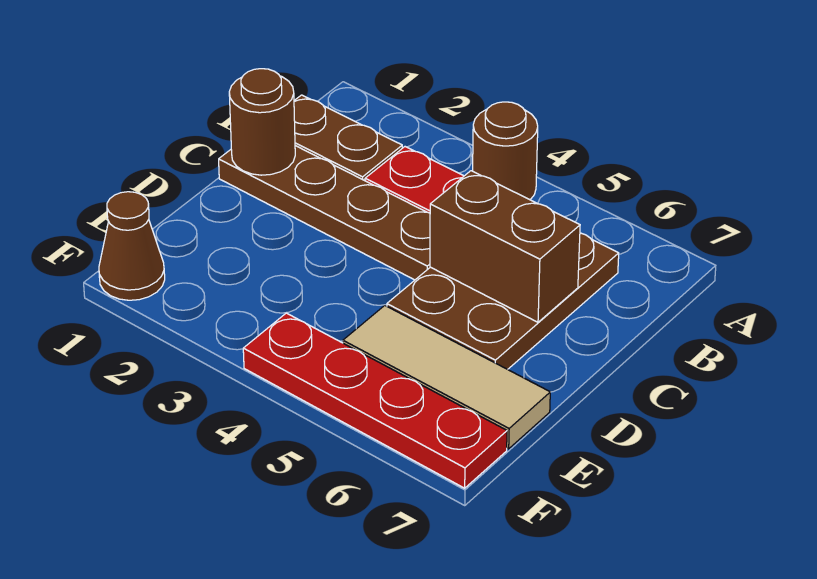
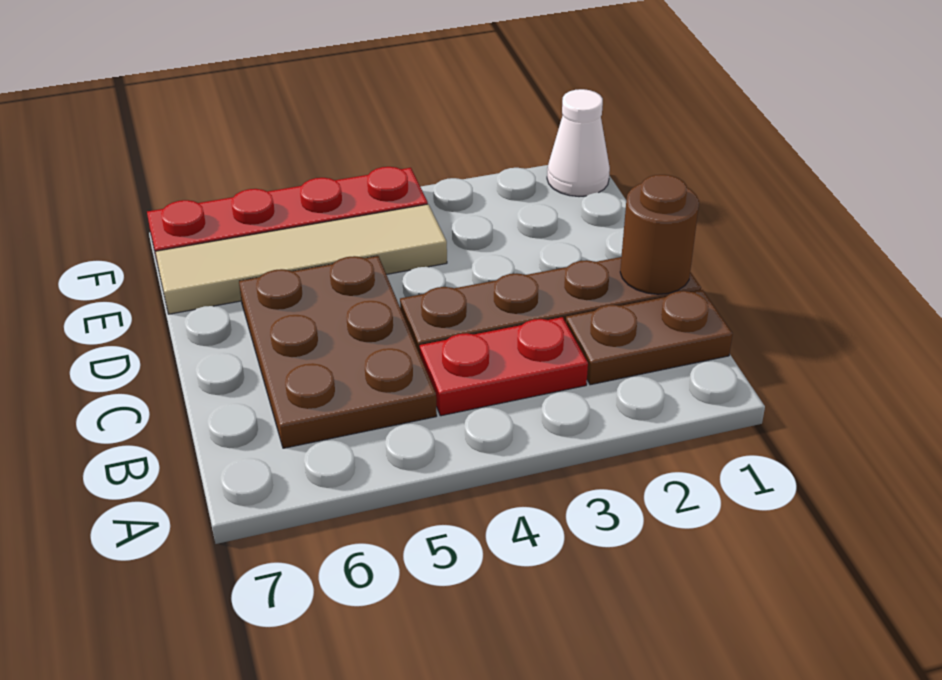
brown 1x1 round brick [473,102,538,200] -> none
brown 1x2 brick [430,171,580,322] -> none
tan 1x3 tile [343,306,550,449] -> tan 1x4 tile [155,204,447,314]
brown 1x1 cone [99,192,165,300] -> white 1x1 cone [547,89,610,197]

